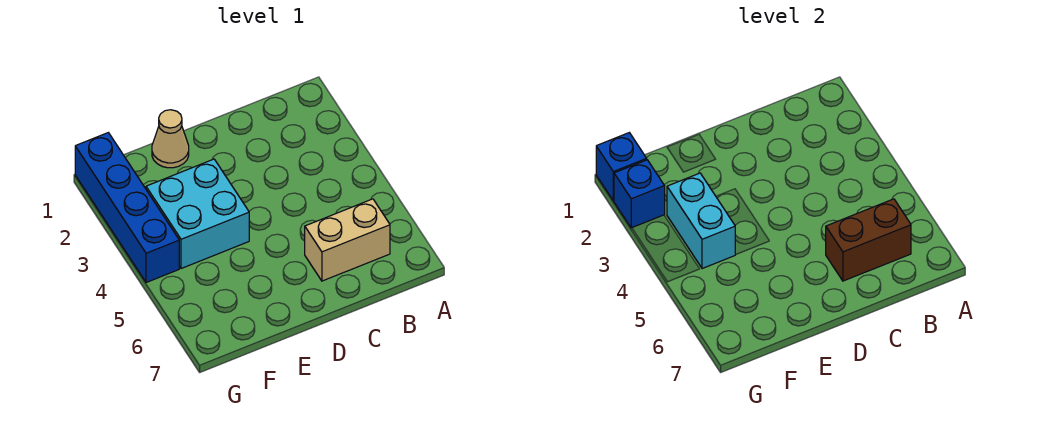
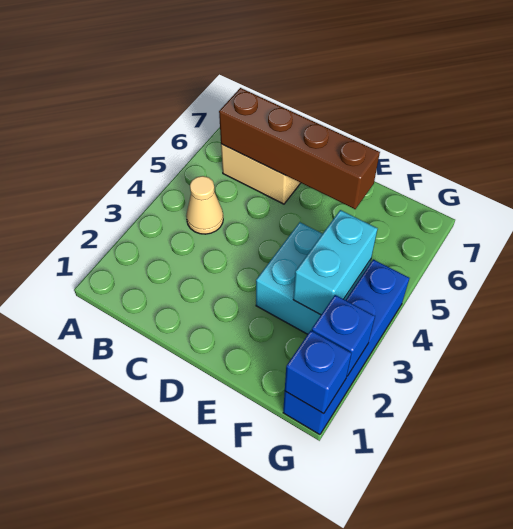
brown 1x2 brick [826,199,911,281] -> brown 1x4 brick [219,88,380,209]
tan 1x1 cone [152,110,189,168] -> tan 1x1 cone moved to [186,176,223,234]

